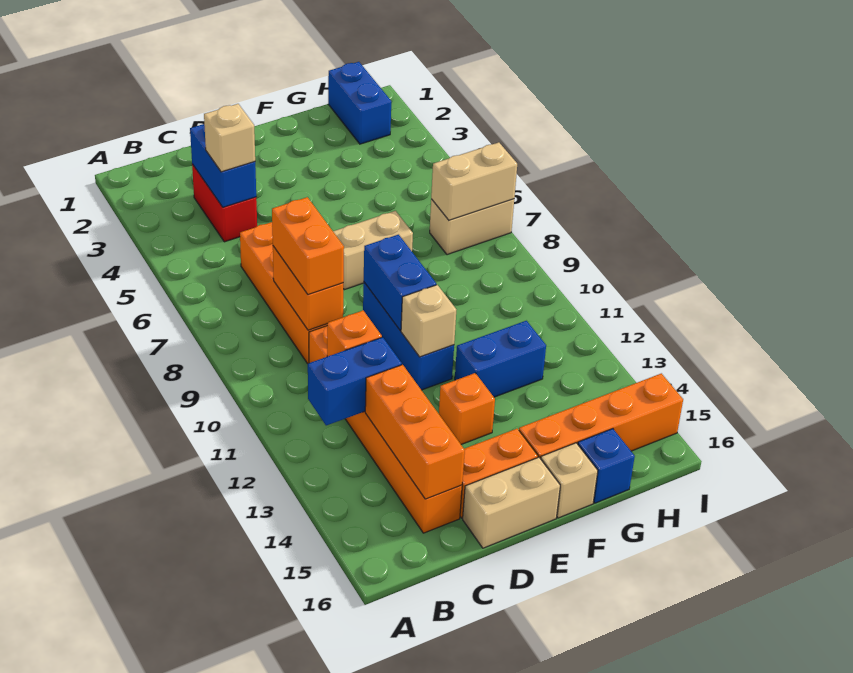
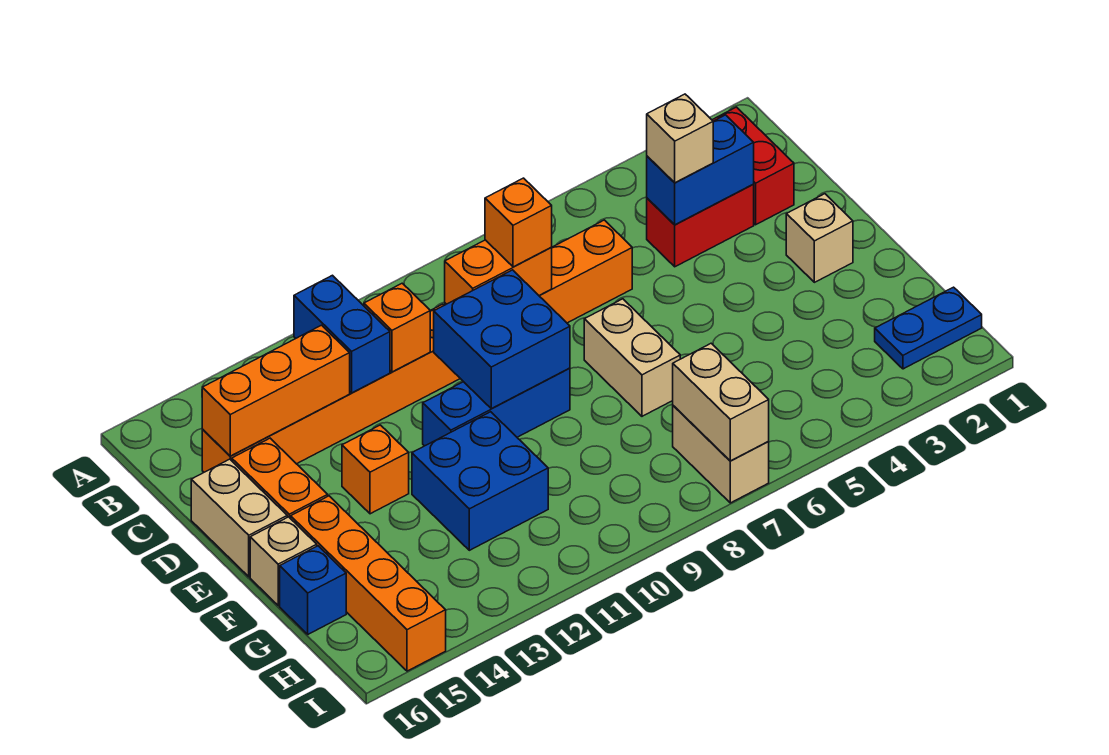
none -> red 1x2 brick [712,107,794,225]
orange 1x2 brick [272,197,344,294] -> orange 1x1 brick [485,178,552,267]
blue 1x2 brick [364,235,436,331] -> blue 2x2 brick [434,270,570,409]
tan 1x1 brick [401,285,456,357] -> tan 1x1 brick moved to [786,194,853,282]
blue 1x2 brick [455,321,546,397] -> blue 2x2 brick [412,412,548,550]
blue 1x2 brick [328,62,391,144] -> blue 1x2 plate [875,287,982,369]

